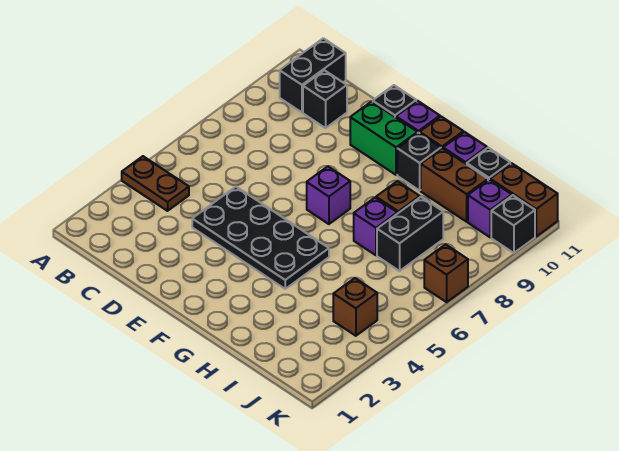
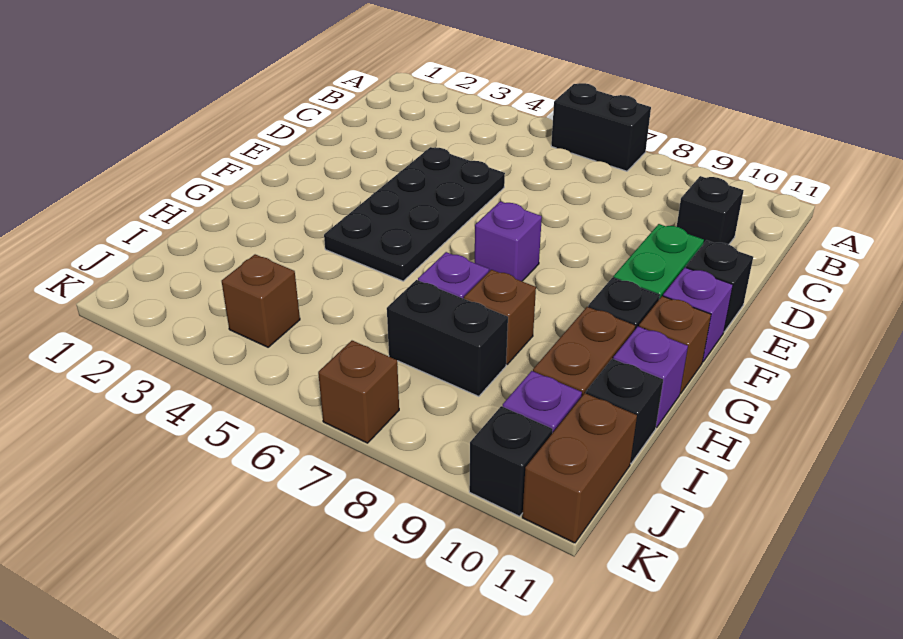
brown 1x2 plate [122,156,189,211] -> none
black 1x2 brick [280,38,346,112] -> black 1x2 brick moved to [551,83,651,171]

